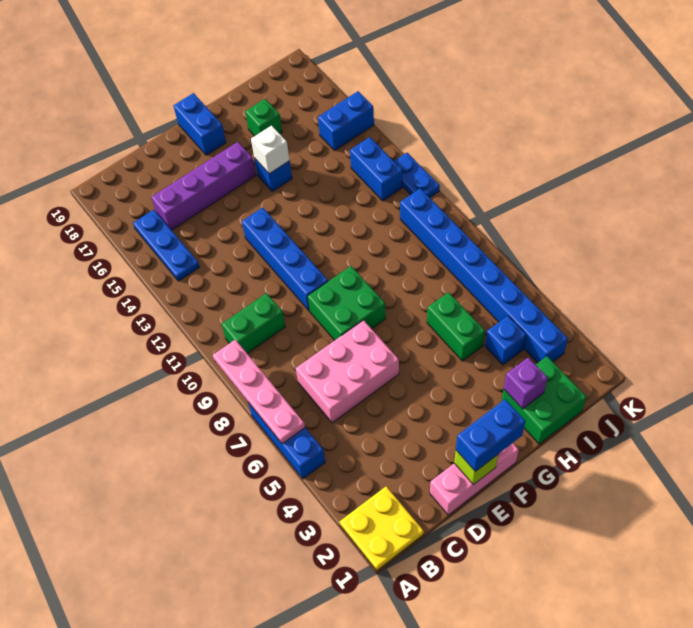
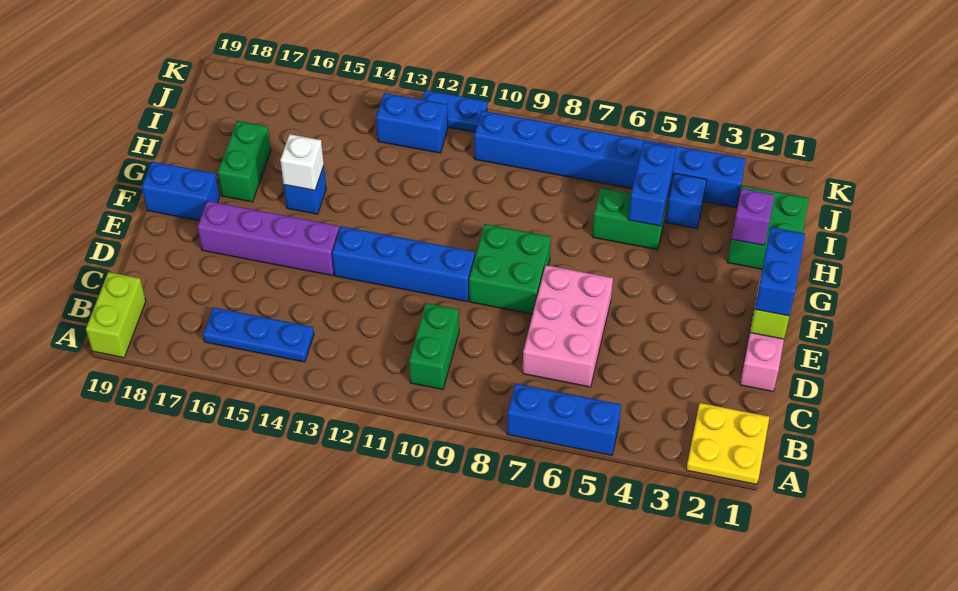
pink 1x4 plate [213,340,305,444] -> none
none -> lime 1x2 brick [86,272,146,358]
purple 1x4 brick [151,142,256,230] -> purple 1x4 brick turned to [197,201,340,276]
green 1x1 brick [245,99,282,136] -> green 1x2 brick [218,121,271,202]
blue 1x2 brick [318,91,374,150] -> blue 1x2 brick moved to [628,142,676,226]

